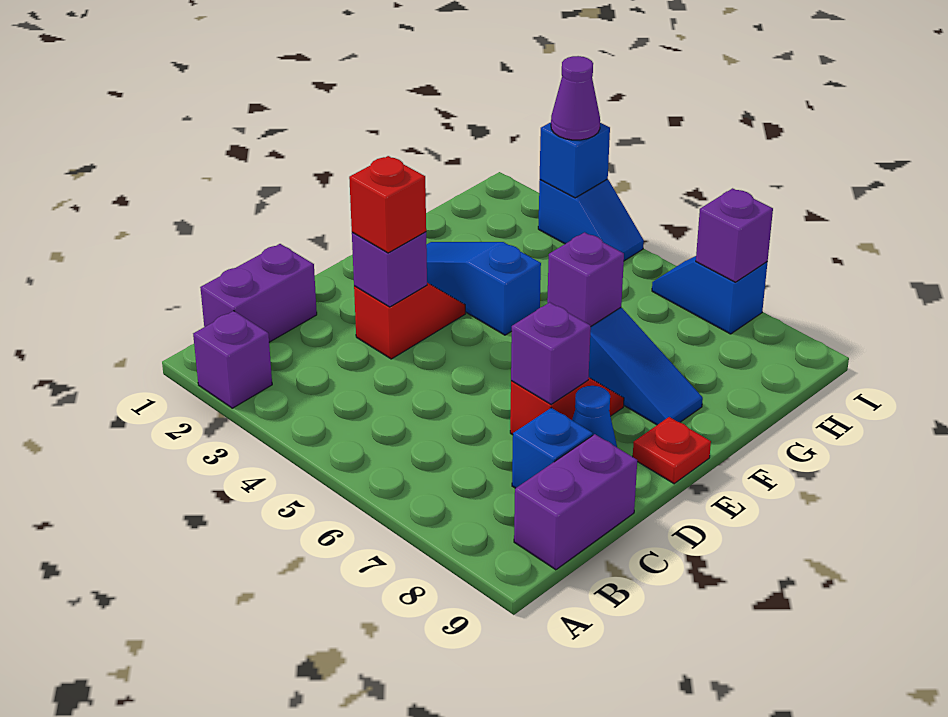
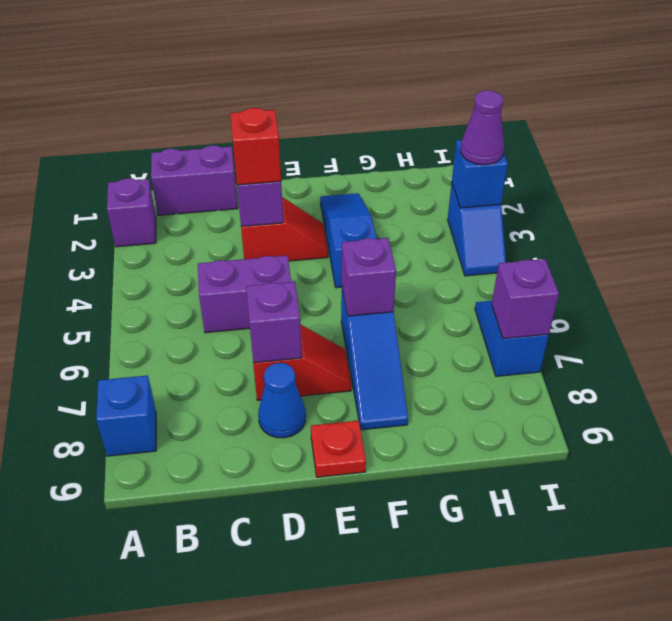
purple 1x2 brick [514,434,637,570] -> purple 1x2 brick moved to [198,256,291,333]
blue 1x1 brick [512,408,593,488] -> blue 1x1 brick moved to [96,375,156,456]

